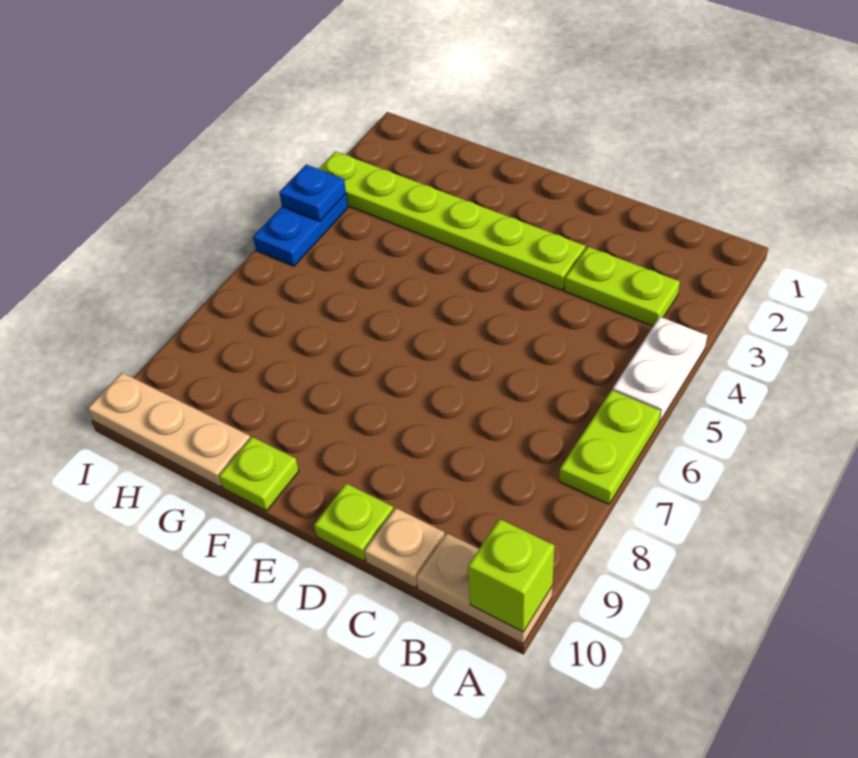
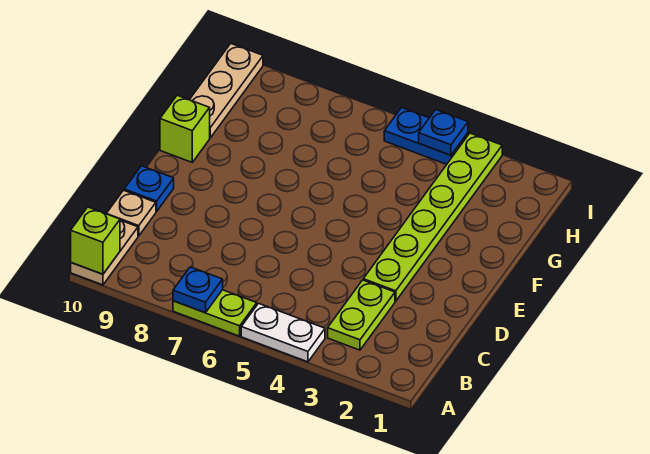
none -> blue 1x1 plate [173,267,223,313]
lime 1x1 plate [314,483,394,561] -> blue 1x1 plate [124,166,174,211]
lime 1x1 plate [219,437,299,511] -> lime 1x1 brick [160,95,210,162]

